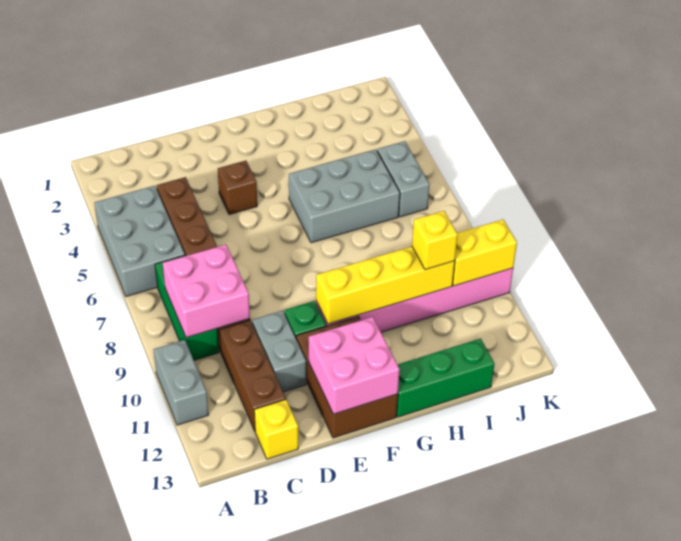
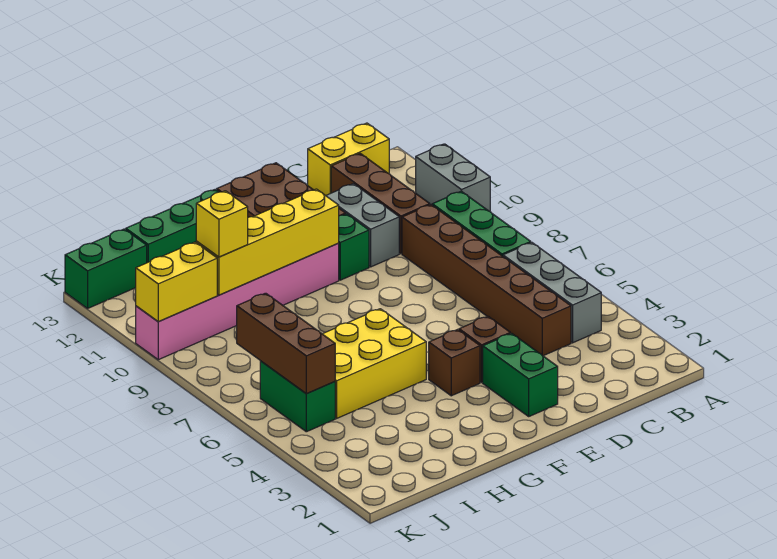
grey 2x3 brick [94,186,185,296] -> grey 1x3 brick [503,242,601,343]
pink 2x2 brick [163,245,250,338] -> none
yellow 1x1 brick [254,400,298,459] -> yellow 1x2 brick [308,123,389,196]
none -> green 1x2 brick [483,333,558,416]
pink 2x2 brick [309,317,400,414] -> none
none -> brown 1x1 brick [429,329,480,396]
grey 2x3 brick [289,149,400,243] -> yellow 2x3 brick [323,309,426,418]
grey 1x2 brick [377,141,429,217] -> green 1x2 brick [260,361,335,432]
none -> brown 1x3 brick [237,293,335,394]
none -> green 1x2 brick [65,229,147,308]

